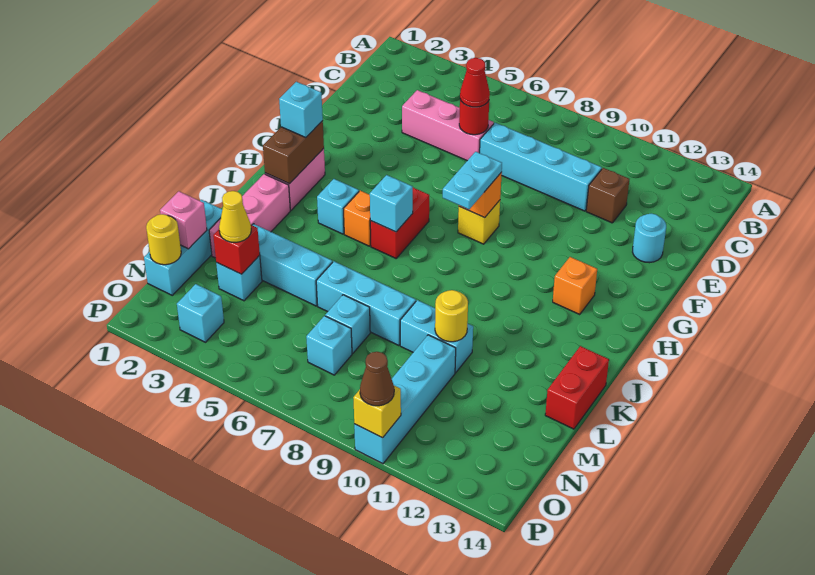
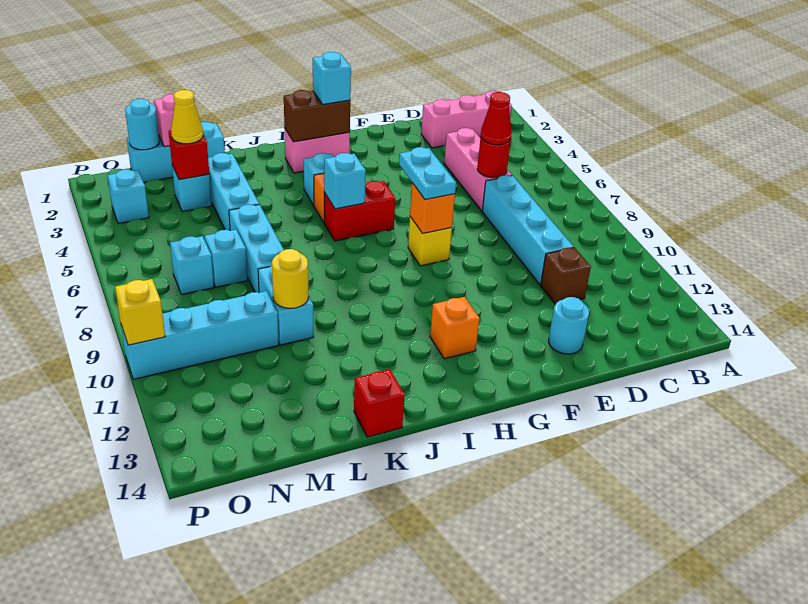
cyan 1x2 plate [443,152,502,209] -> cyan 1x2 plate turned to [399,147,456,200]
pink 1x3 brick [209,174,290,258] -> pink 1x3 brick moved to [421,91,512,148]
red 1x2 brick [545,346,609,429] -> red 1x1 brick [354,369,405,437]
yellow 1x1 round brick [146,214,181,265] -> cyan 1x1 round brick [125,99,160,150]
brown 1x1 cone [360,352,394,406] -> none

